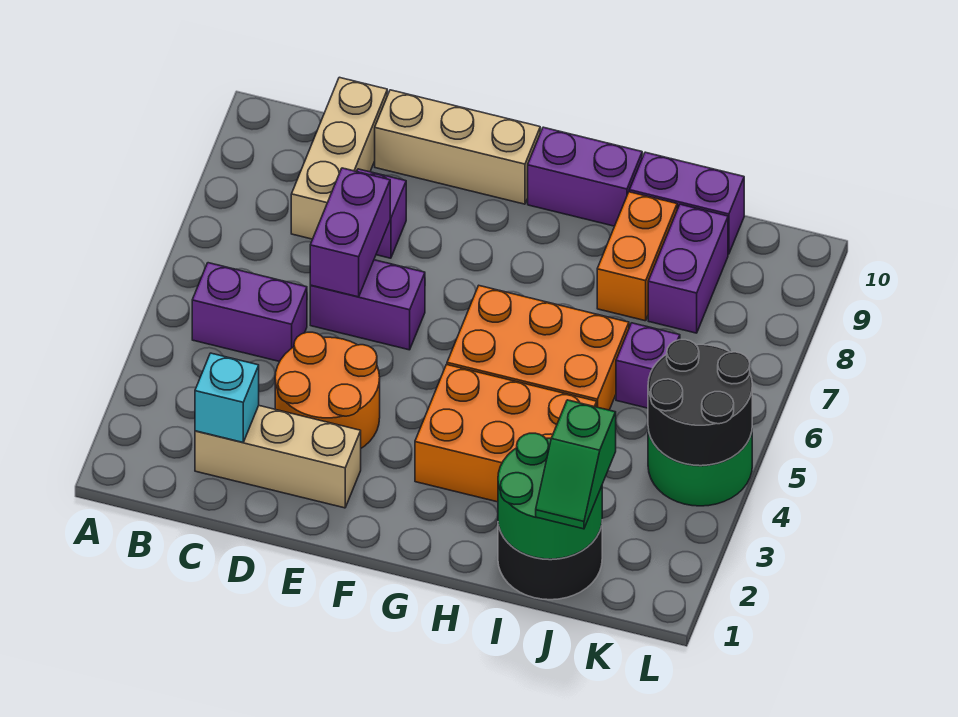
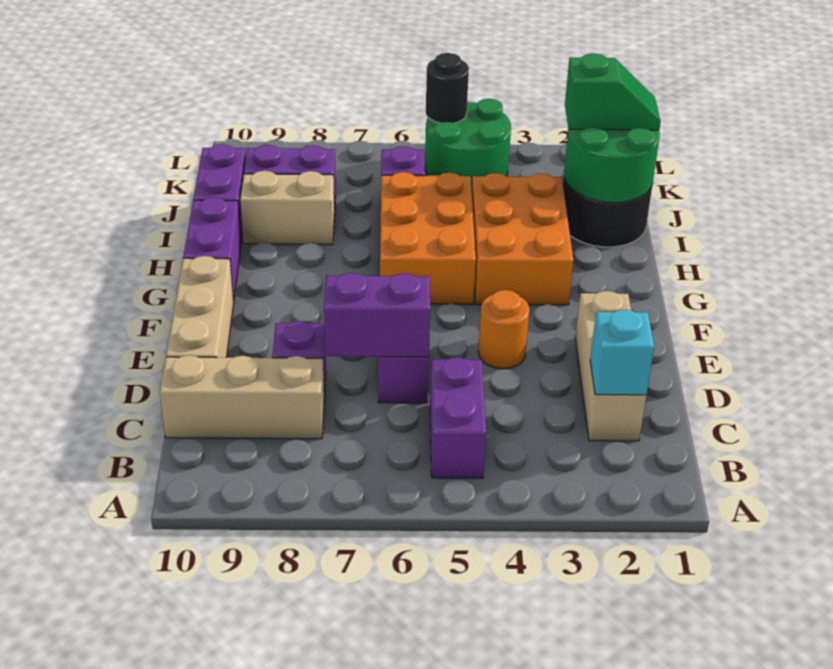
orange 2x2 round brick [275,332,380,448] -> orange 1x1 round brick [478,290,529,369]
orange 1x2 brick [597,192,677,321] -> tan 1x2 brick [240,171,334,245]
black 2x2 round brick [648,340,752,466] -> black 1x1 round brick [426,53,469,123]

